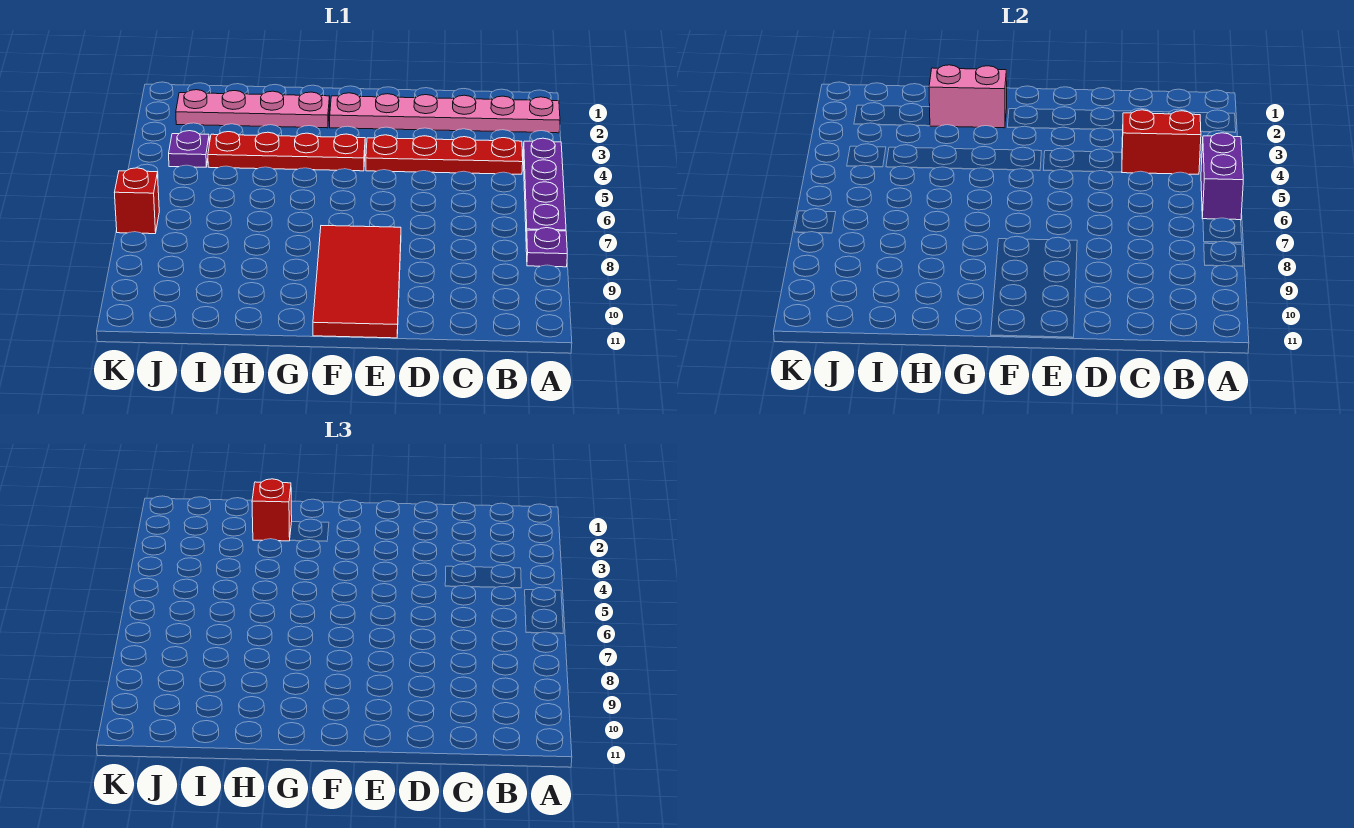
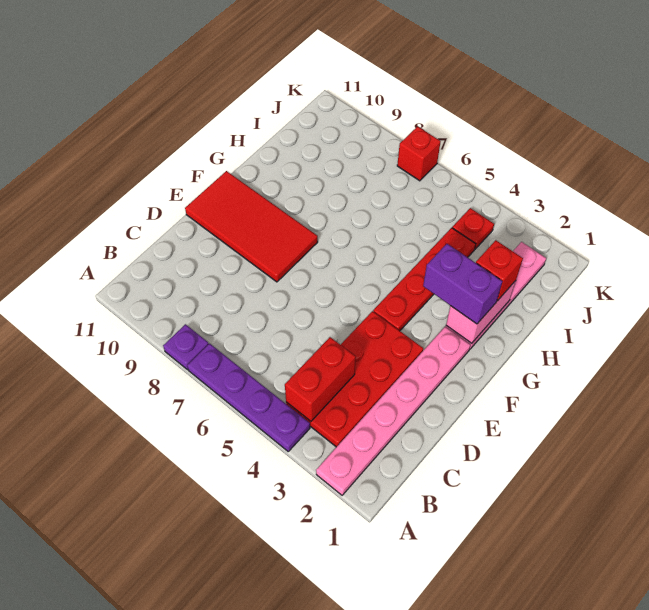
purple 1x2 brick [1201,133,1243,220] -> purple 1x2 brick moved to [423,244,502,324]
red 1x4 plate [366,135,523,174] -> red 2x4 plate [286,311,423,447]
purple 1x1 plate [169,131,209,167] -> red 1x1 plate [452,208,494,249]

